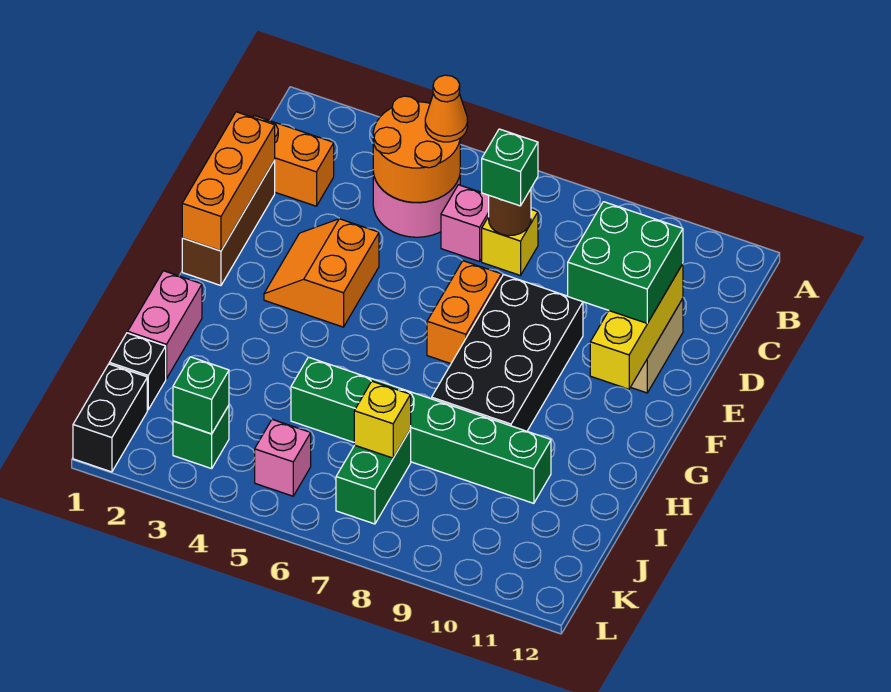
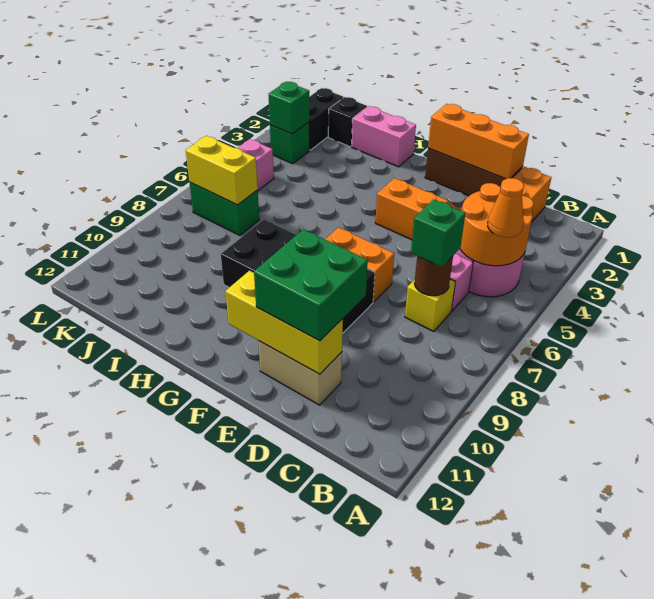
green 1x6 brick [291,357,551,503] -> none
yellow 1x1 brick [354,381,411,458] -> yellow 1x2 brick [186,136,258,205]
black 1x2 brick [73,364,147,472] -> black 1x2 brick turned to [309,88,343,150]

